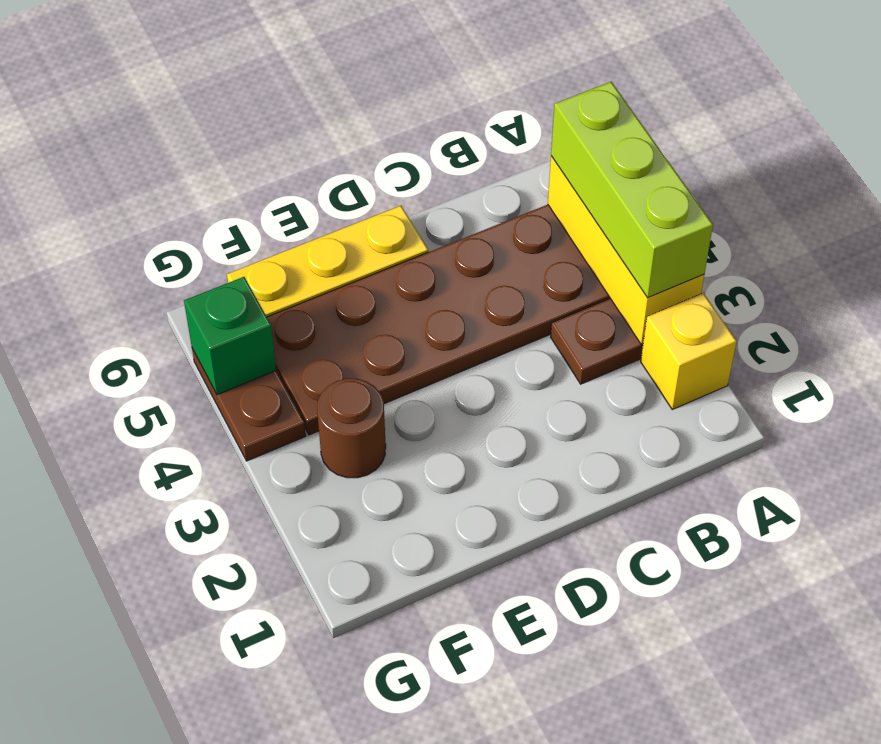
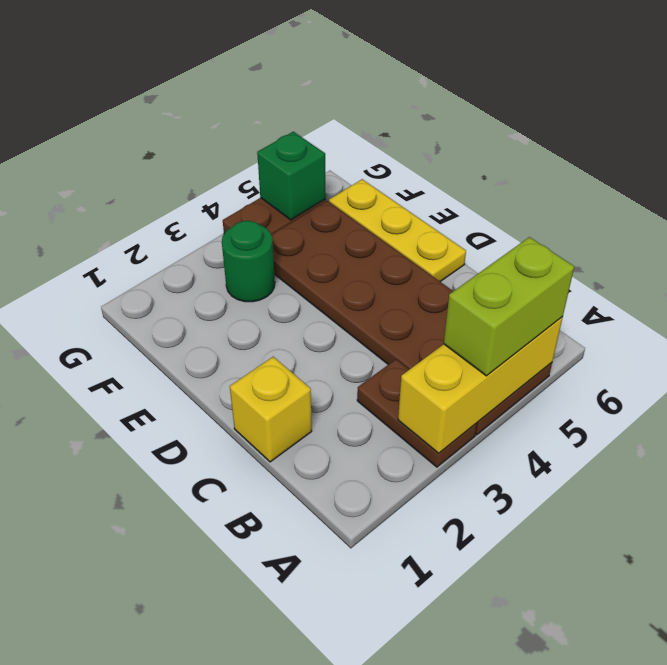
yellow 1x1 brick [641,293,737,410] -> yellow 1x1 brick moved to [230,357,312,462]
lime 1x3 brick [551,82,713,298] -> lime 1x2 brick [444,237,574,376]
brown 1x1 round brick [317,379,386,478] -> green 1x1 round brick [222,221,275,302]

